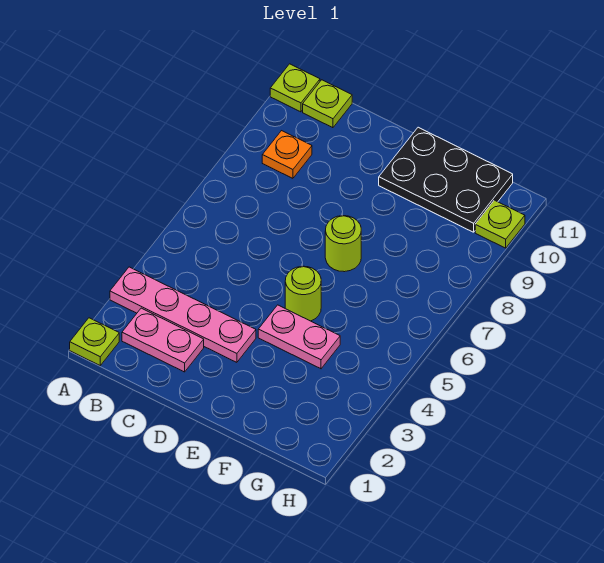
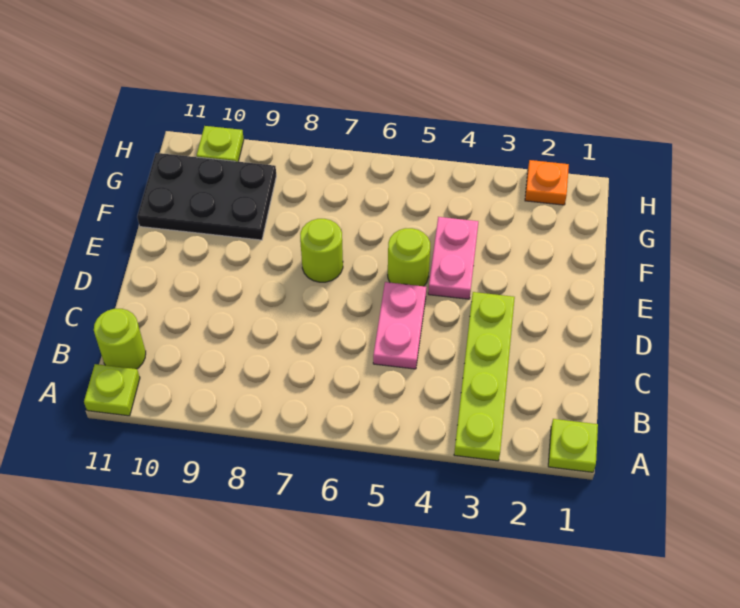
pink 1x4 plate [110,267,256,362] -> lime 1x4 plate [454,292,515,461]
pink 1x2 plate [122,308,204,372] -> pink 1x2 plate moved to [373,282,426,369]
orange 1x1 plate [262,131,312,178] -> orange 1x1 plate moved to [525,160,569,205]
lime 1x1 plate [303,80,352,128] -> lime 1x1 round brick [94,309,146,369]
black 2x3 plate [379,127,513,232] -> black 2x3 plate turned to [137,153,276,240]

